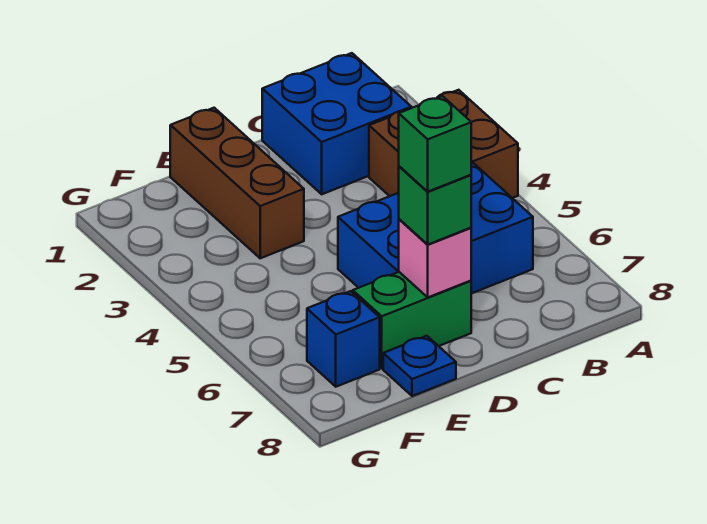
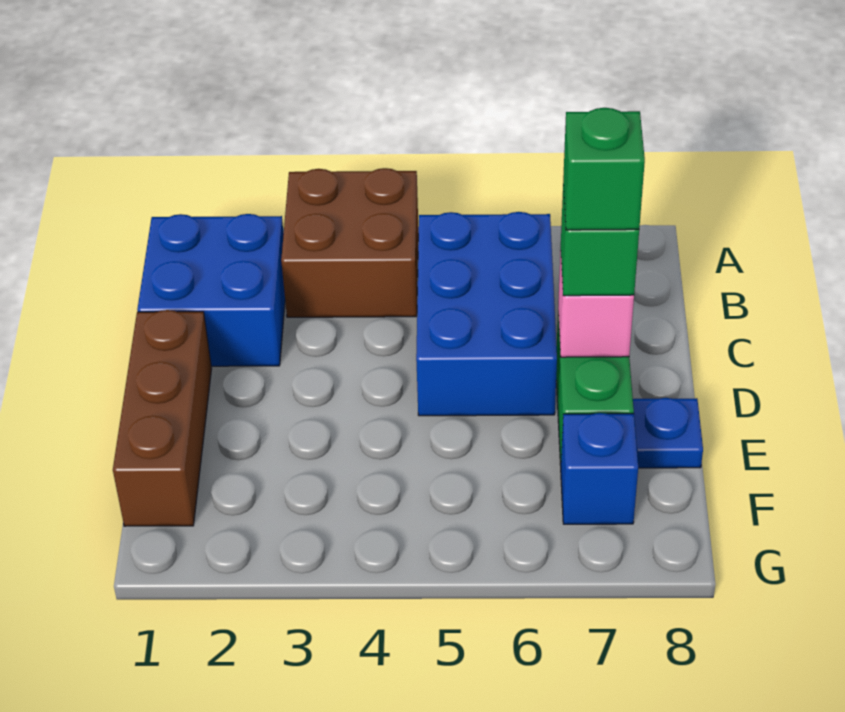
brown 1x3 brick [170,108,304,258] -> brown 1x3 brick turned to [113,310,212,526]

